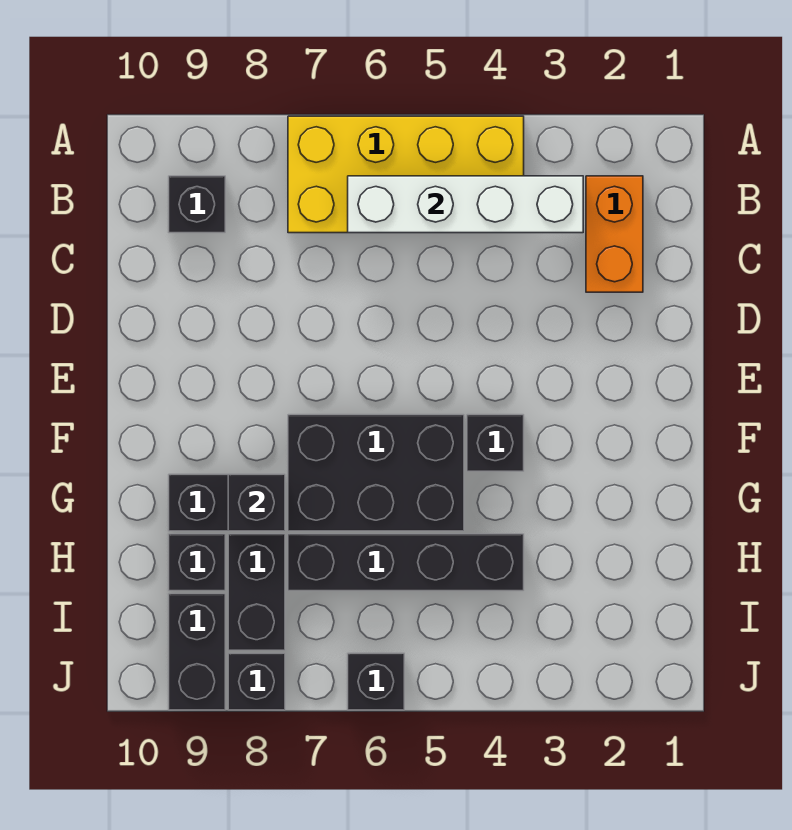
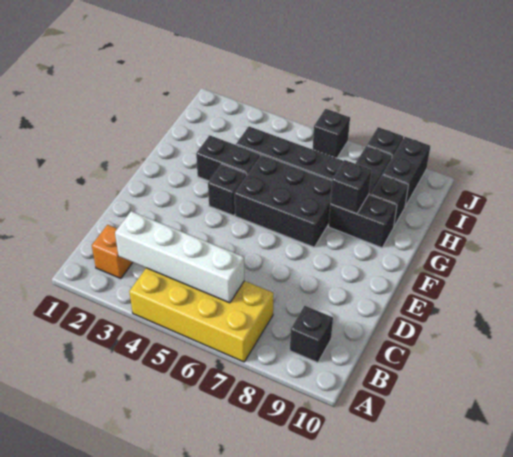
orange 1x2 brick [586,176,643,292] -> orange 1x1 brick [92,225,133,279]
none -> black 1x2 brick [196,135,260,181]

